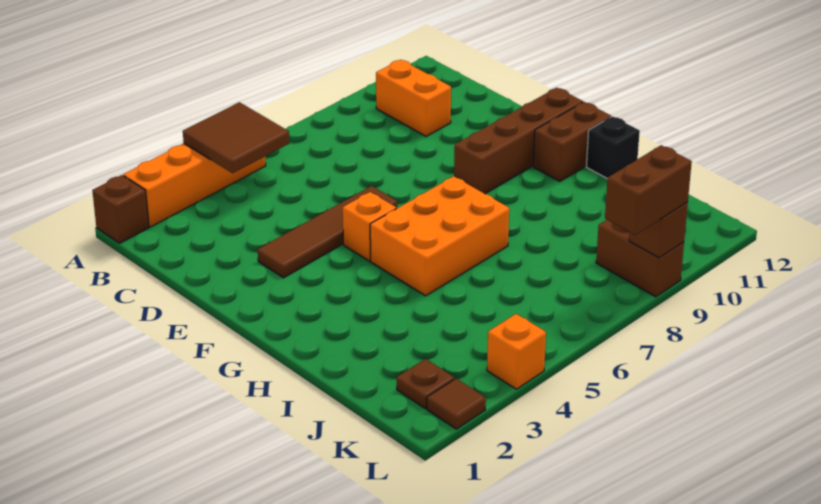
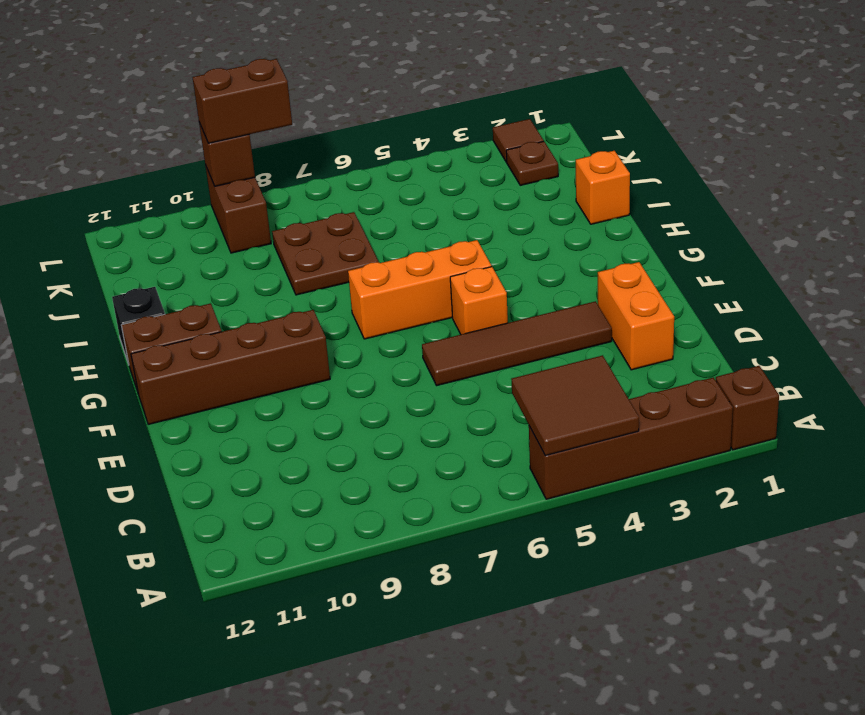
orange 1x4 brick [123,144,266,227] -> brown 1x4 brick [529,377,733,499]
orange 1x2 brick [376,60,451,136] -> orange 1x2 brick moved to [598,262,674,370]
orange 2x3 brick [370,176,509,296] -> orange 1x3 brick [348,240,491,339]
none -> brown 2x2 plate [272,212,378,295]
orange 1x1 brick [487,314,546,389] -> orange 1x1 brick moved to [576,151,630,224]

